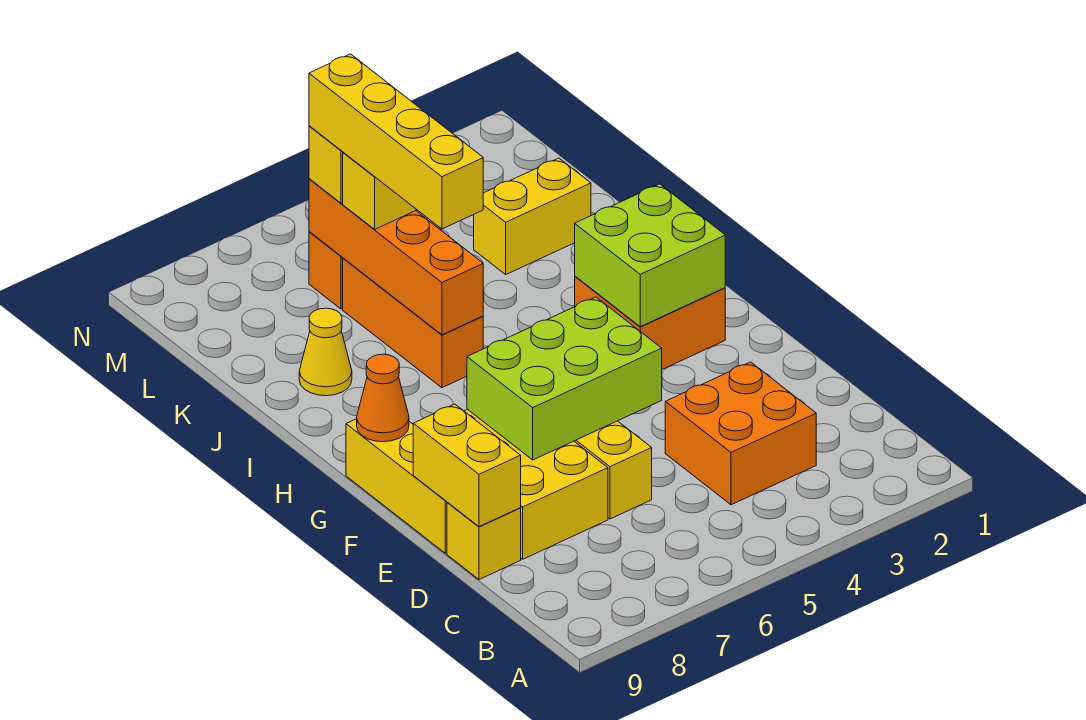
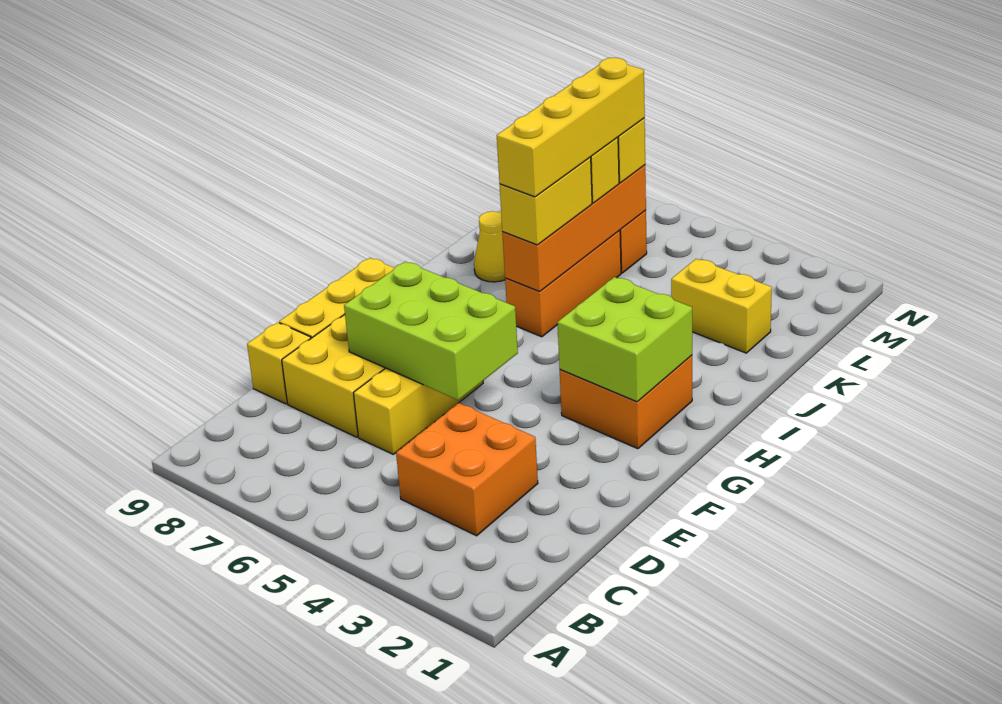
yellow 1x2 brick [413,404,521,527] -> yellow 1x2 brick moved to [500,158,592,245]
orange 1x1 cone [357,354,409,442] -> none

